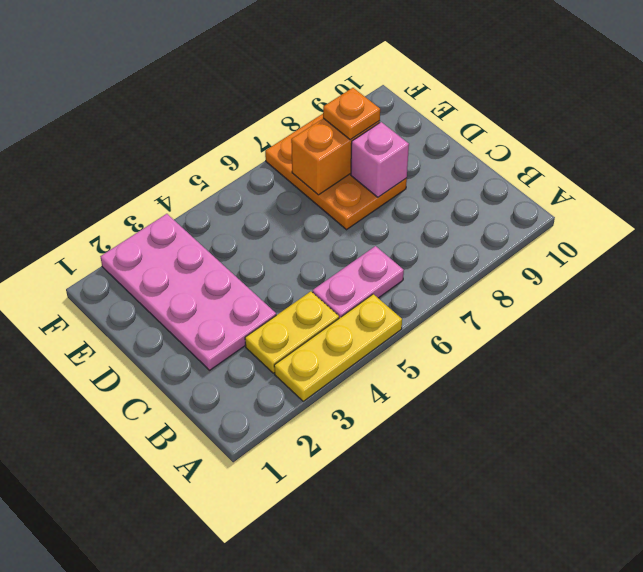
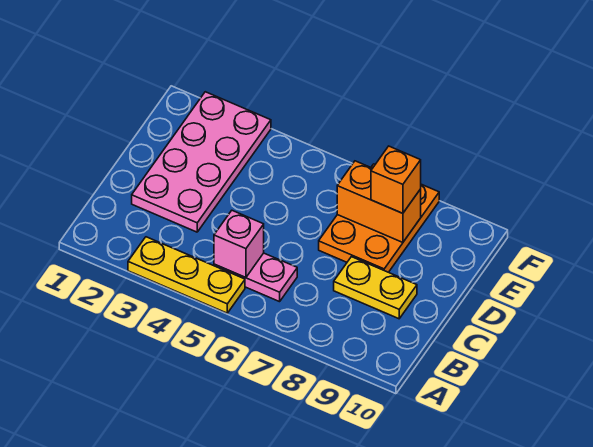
yellow 1x2 plate [245,291,339,373] -> yellow 1x2 plate moved to [334,257,417,319]
pink 1x1 brick [351,122,409,197] -> pink 1x1 brick moved to [214,211,264,278]
orange 1x1 plate [323,88,380,140] -> orange 1x1 brick [371,146,421,213]

